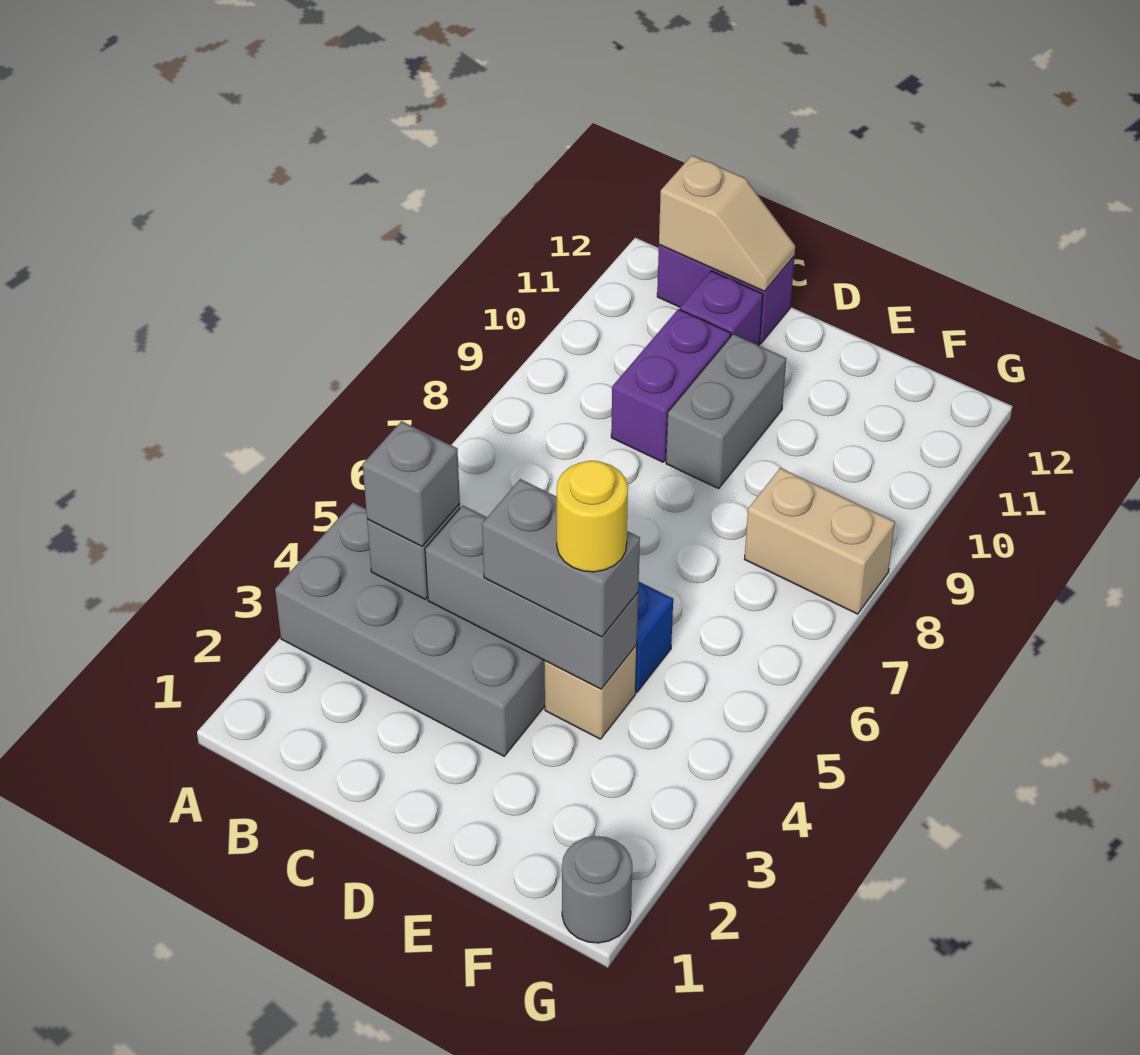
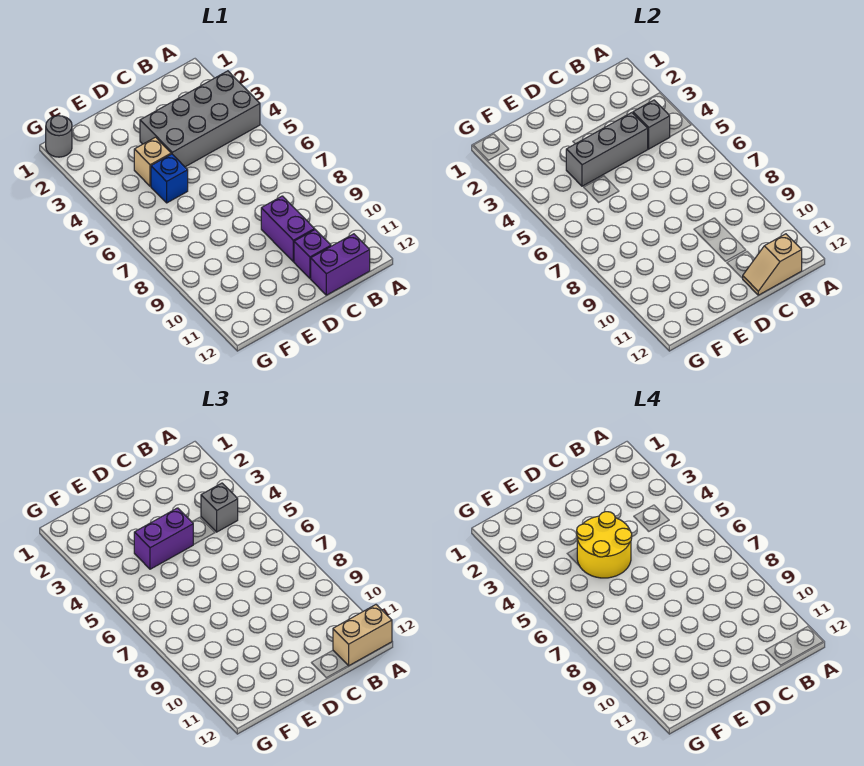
grey 1x2 brick [482,479,640,637] -> purple 1x2 brick [134,508,193,569]
grey 1x2 brick [666,334,786,489] -> none
yellow 1x1 round brick [557,461,628,572] -> yellow 2x2 round brick [577,512,632,578]
tan 1x2 brick [745,468,895,614] -> tan 1x2 brick moved to [333,605,392,666]

